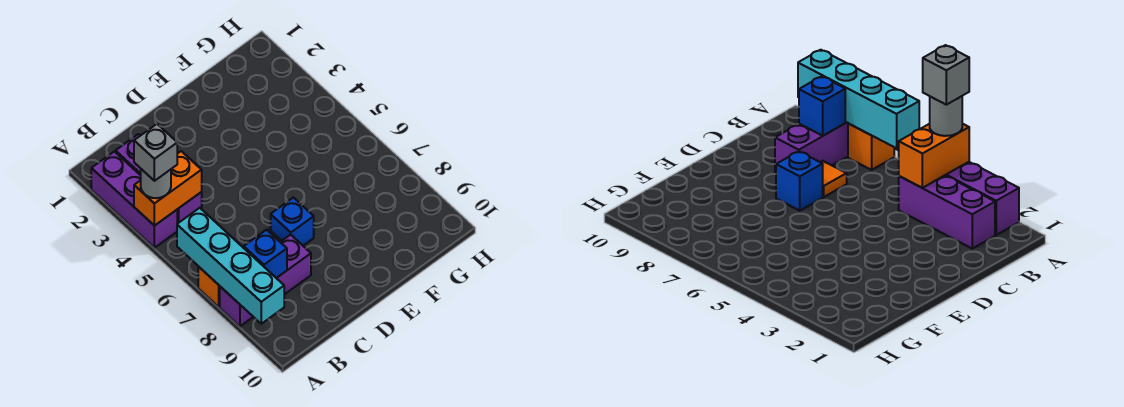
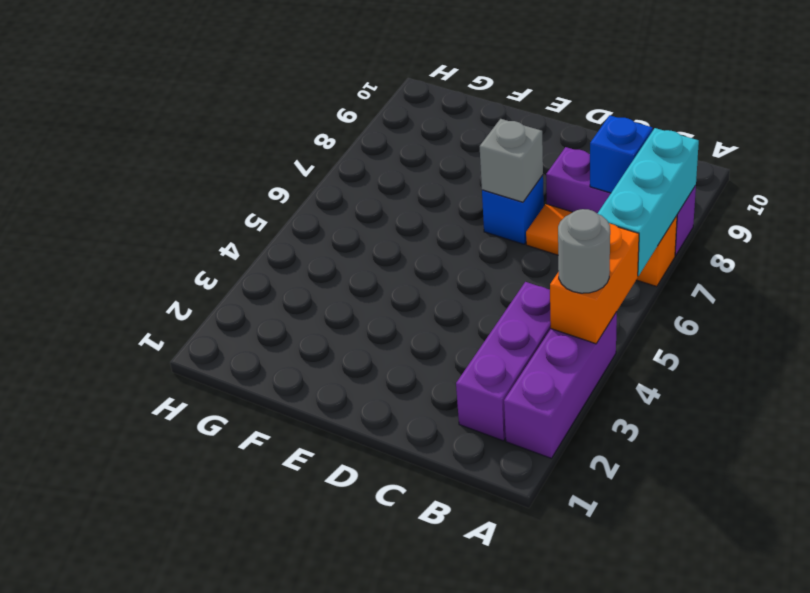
orange 1x2 brick [134,151,202,226] -> orange 1x2 brick turned to [550,223,639,344]
grey 1x1 brick [134,124,177,181] -> grey 1x1 brick moved to [480,119,543,202]
cyan 1x4 brick [177,208,284,324] -> cyan 1x3 brick [597,128,699,276]

